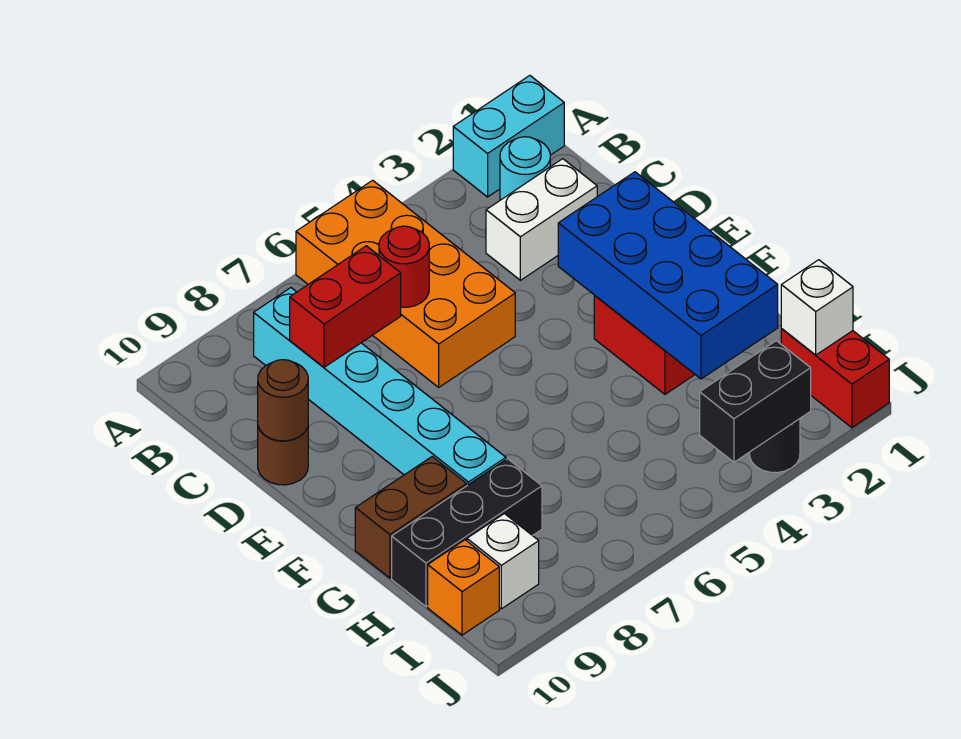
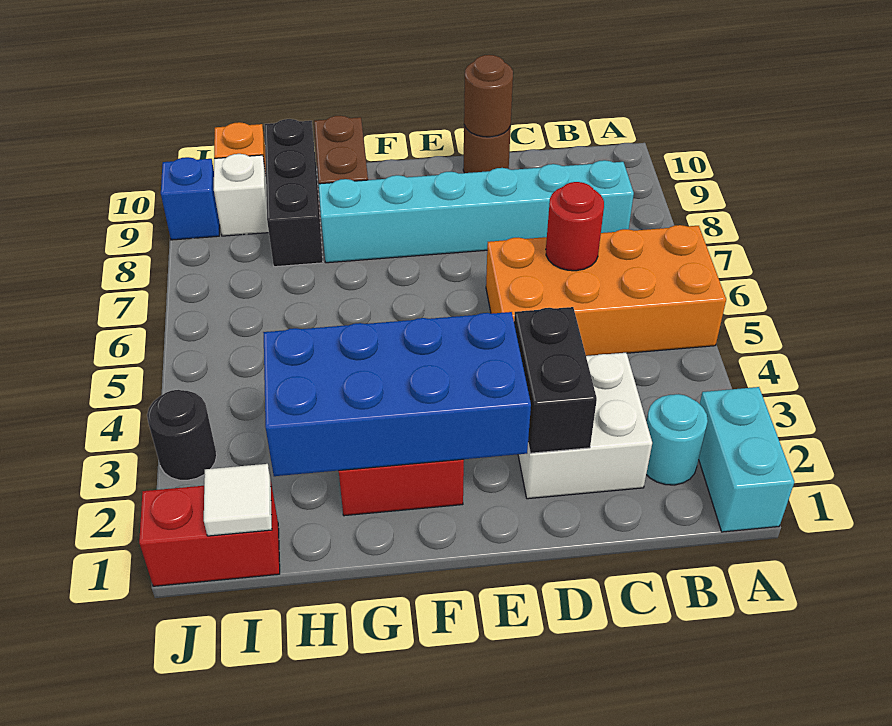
white 1x2 brick [486,159,597,280] -> white 2x2 brick [518,353,652,499]
red 1x2 brick [290,246,401,367] -> none
white 1x1 brick [781,260,853,355] -> white 1x1 tile [204,464,272,536]
black 1x2 brick [700,341,811,462] -> black 1x2 brick moved to [514,307,597,453]
none -> blue 1x1 brick [161,157,220,240]

